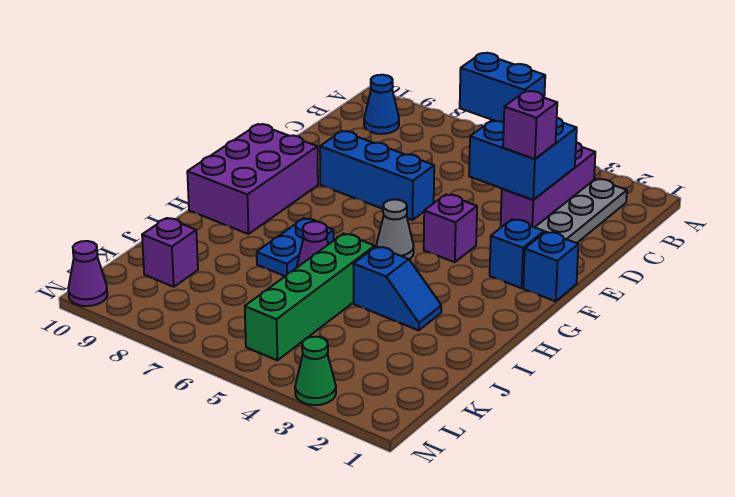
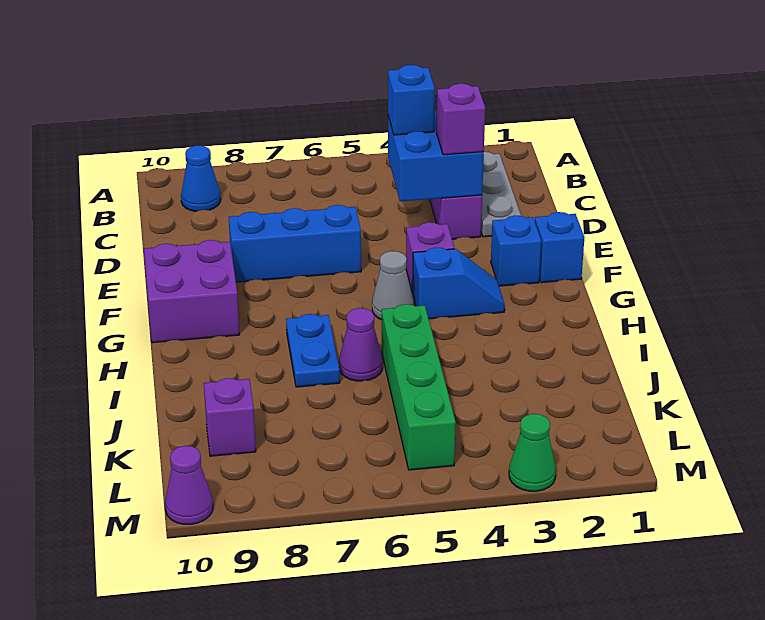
blue 1x2 brick [460,53,545,122] -> blue 1x1 brick [388,65,435,135]
purple 2x3 brick [187,124,318,234] -> purple 2x2 brick [144,240,239,343]
blue 1x2 slope [353,246,441,330] -> blue 1x2 slope moved to [413,247,505,319]

